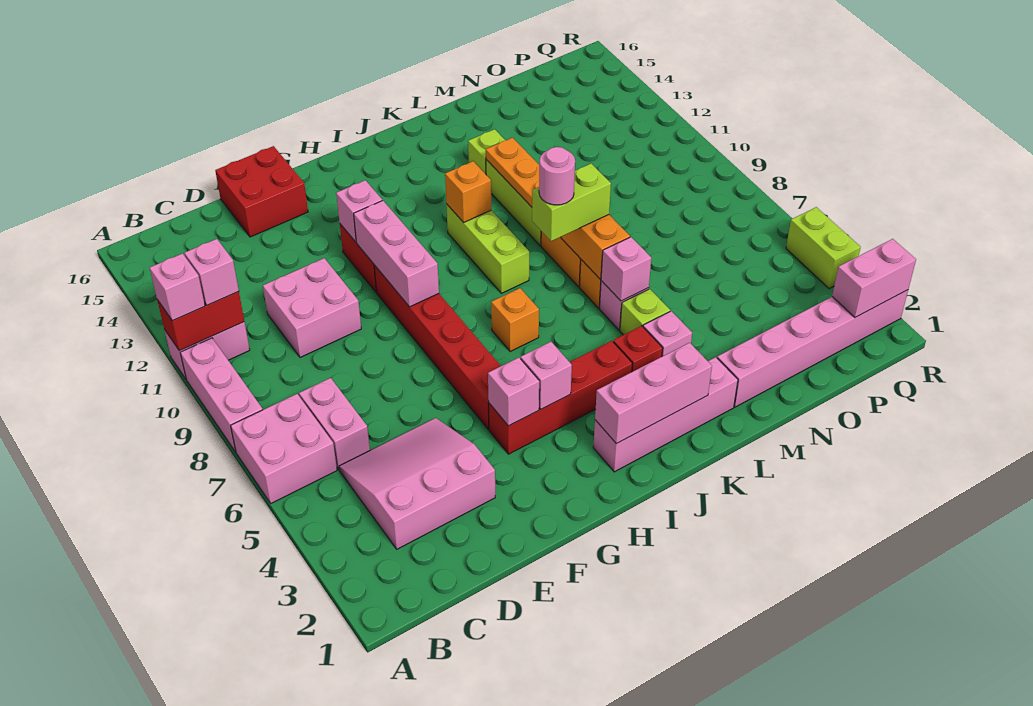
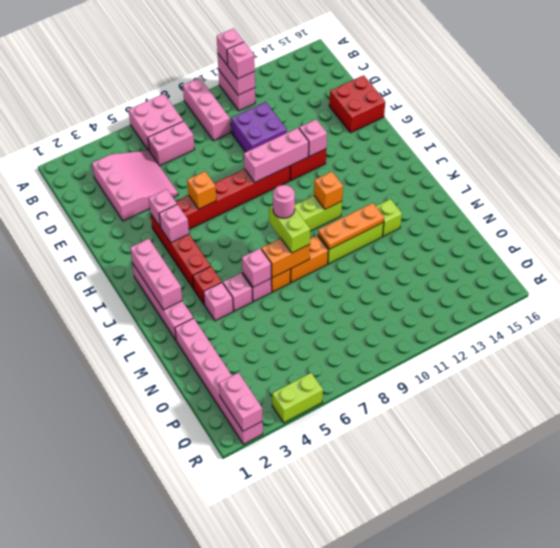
pink 1x3 brick [180,338,263,452] -> pink 1x3 brick turned to [183,78,230,141]
red 1x2 brick [157,292,244,351] -> pink 1x2 brick [218,54,255,95]
pink 2x2 brick [263,258,361,357] -> purple 2x2 brick [231,102,287,152]
orange 1x1 brick [491,288,539,352] -> orange 1x1 brick moved to [187,172,216,209]
lime 1x1 brick [620,289,670,335] -> pink 1x1 brick [223,273,253,311]

